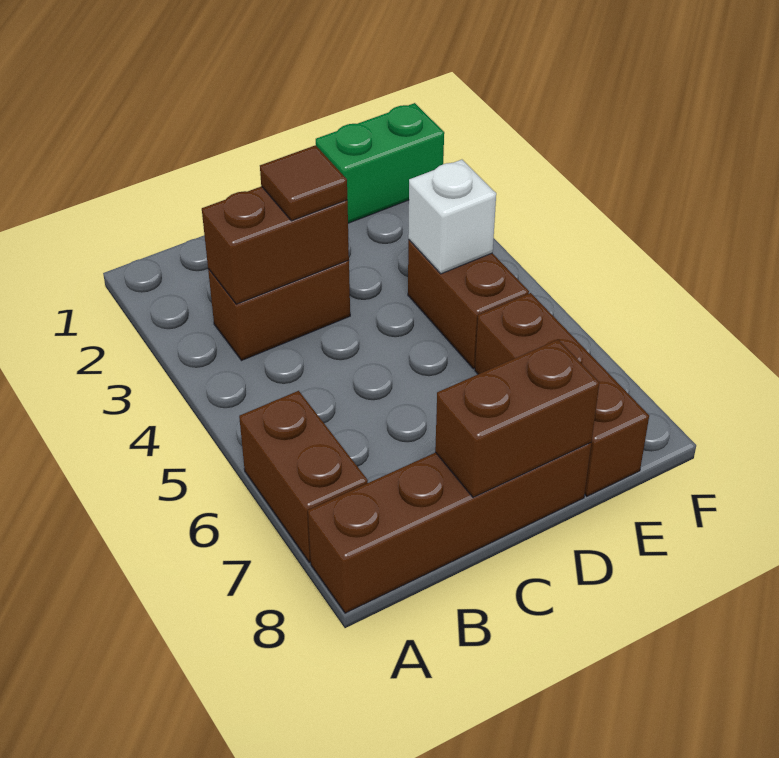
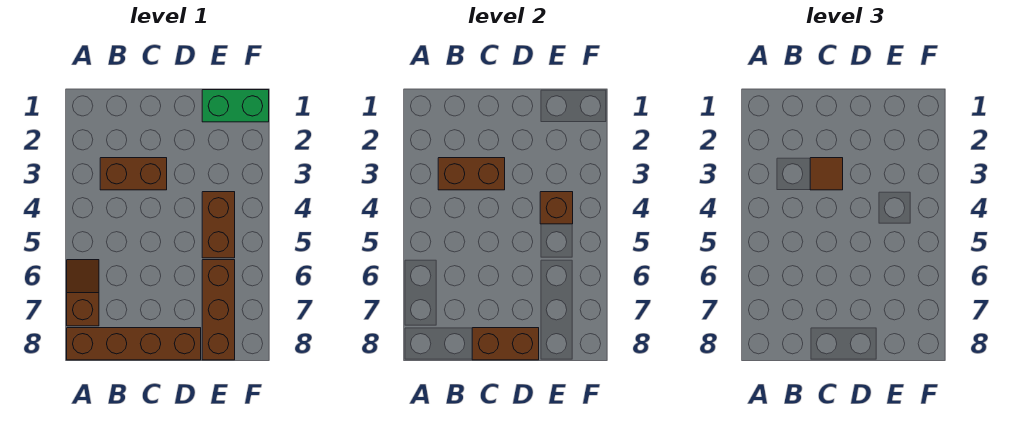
brown 1x2 brick [239,391,368,562] -> brown 1x2 slope [67,260,99,326]
white 1x1 brick [408,160,496,274] -> brown 1x1 brick [540,192,573,224]

